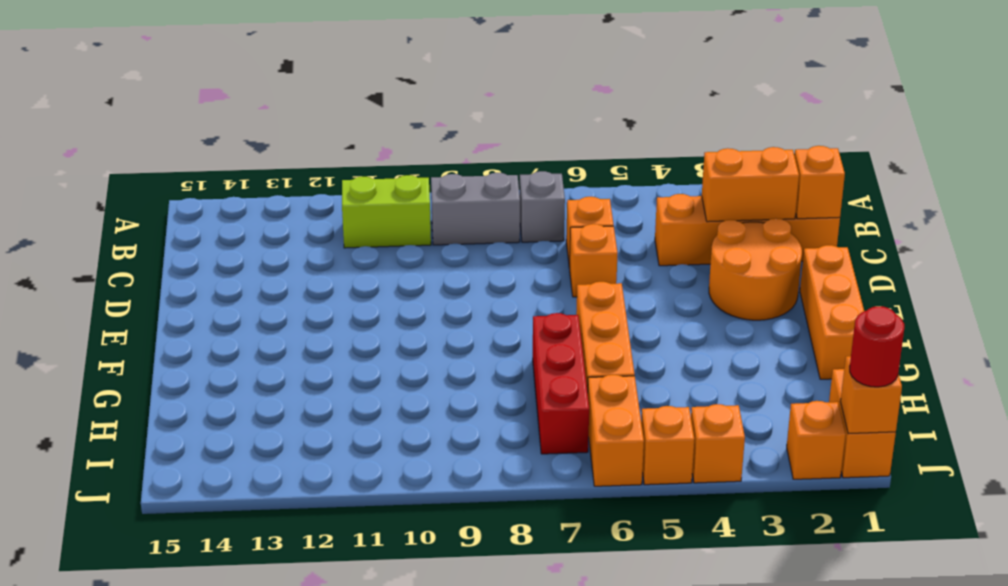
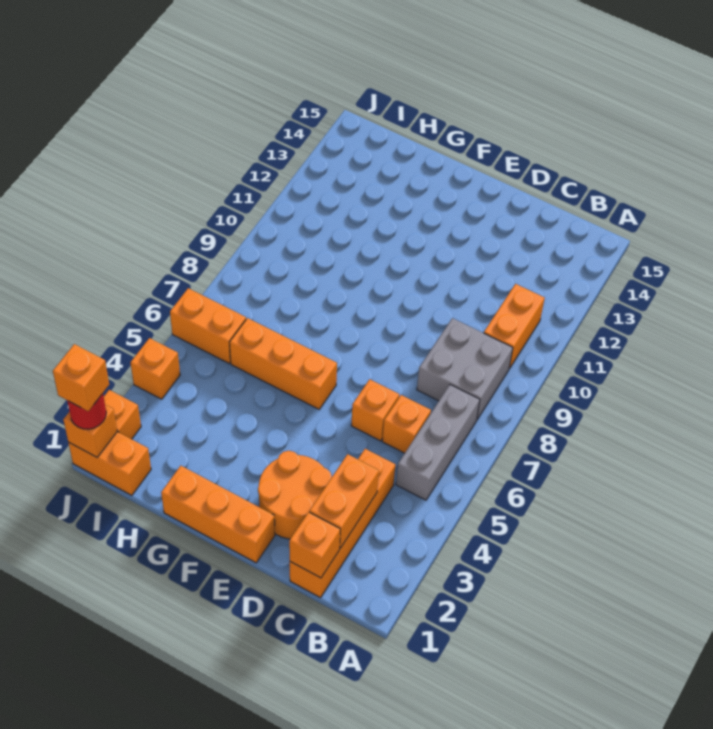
grey 1x1 brick [520,171,565,242] -> grey 1x3 brick [396,385,480,500]
grey 1x2 brick [431,173,520,245] -> grey 2x2 brick [417,318,513,419]
lime 1x2 brick [342,175,431,248] -> orange 1x2 brick [484,284,545,368]
red 1x3 brick [533,313,589,454] -> none
orange 1x1 brick [641,406,694,485] -> orange 1x1 brick moved to [53,344,109,411]

